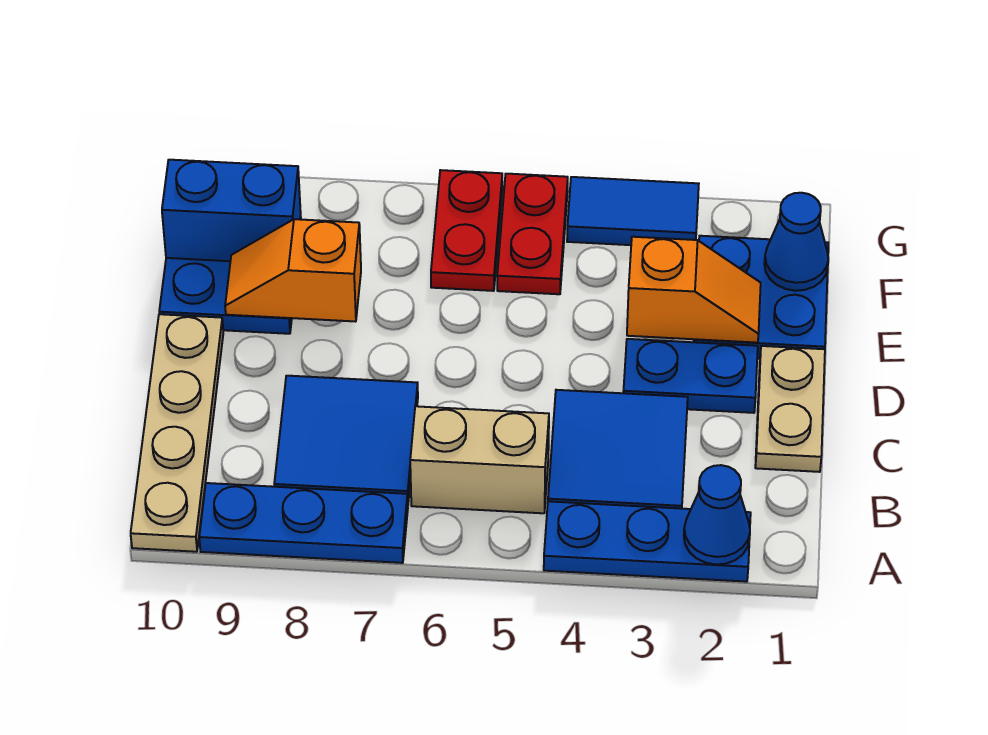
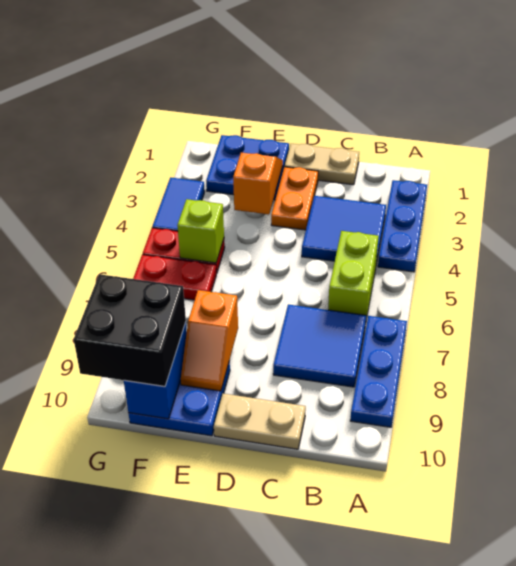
blue 1x1 cone [684,465,750,565] -> none
tan 1x4 plate [131,314,223,552] -> tan 1x2 plate [214,393,306,449]
tan 1x2 brick [410,406,549,513] -> lime 1x2 brick [328,231,379,320]
blue 1x2 plate [623,339,758,413] -> orange 1x2 plate [271,167,318,230]
blue 1x1 cone [764,193,828,291] -> none
none -> lime 1x1 brick [177,199,224,263]
none -> black 2x2 brick [74,274,186,386]

